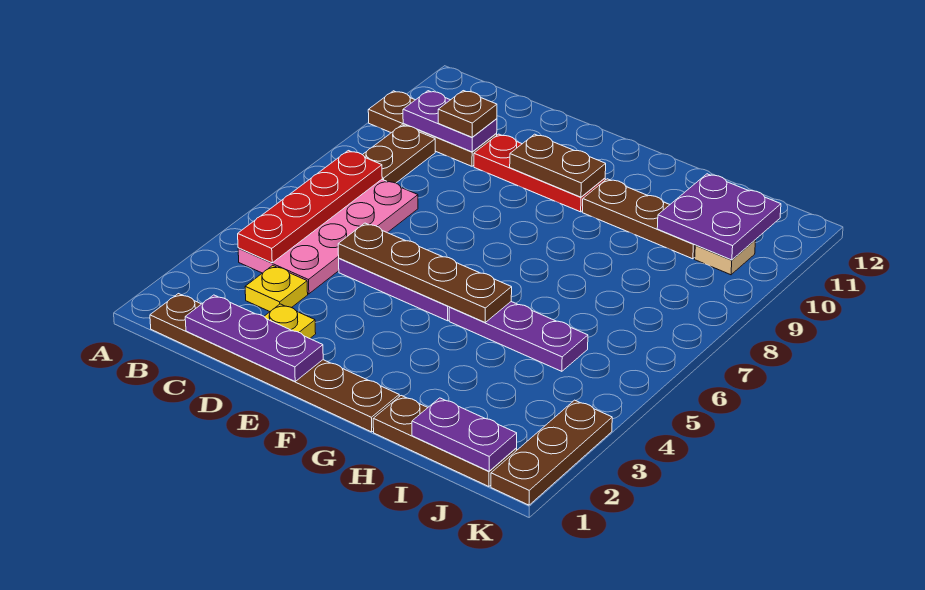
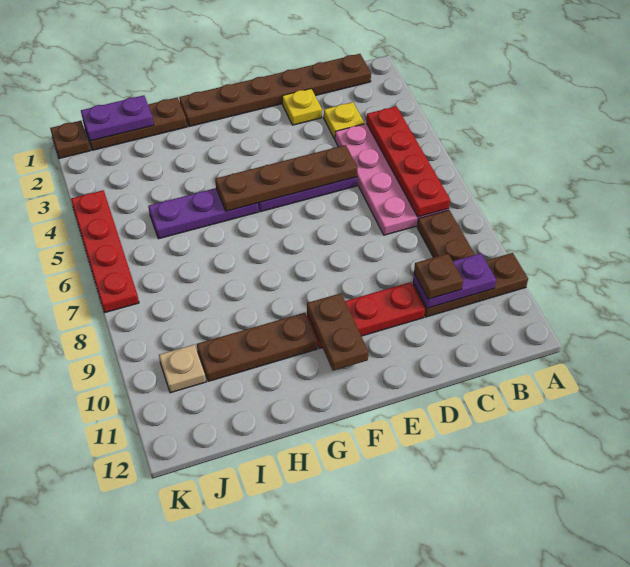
purple 1x3 plate [185,295,323,382] -> none
brown 1x2 plate [510,134,606,197] -> brown 1x2 plate turned to [307,293,368,371]
purple 2x2 plate [657,174,781,260] -> none
brown 1x3 plate [491,400,612,505] -> brown 1x1 plate [50,121,90,159]
none -> red 1x4 plate [71,190,139,313]

